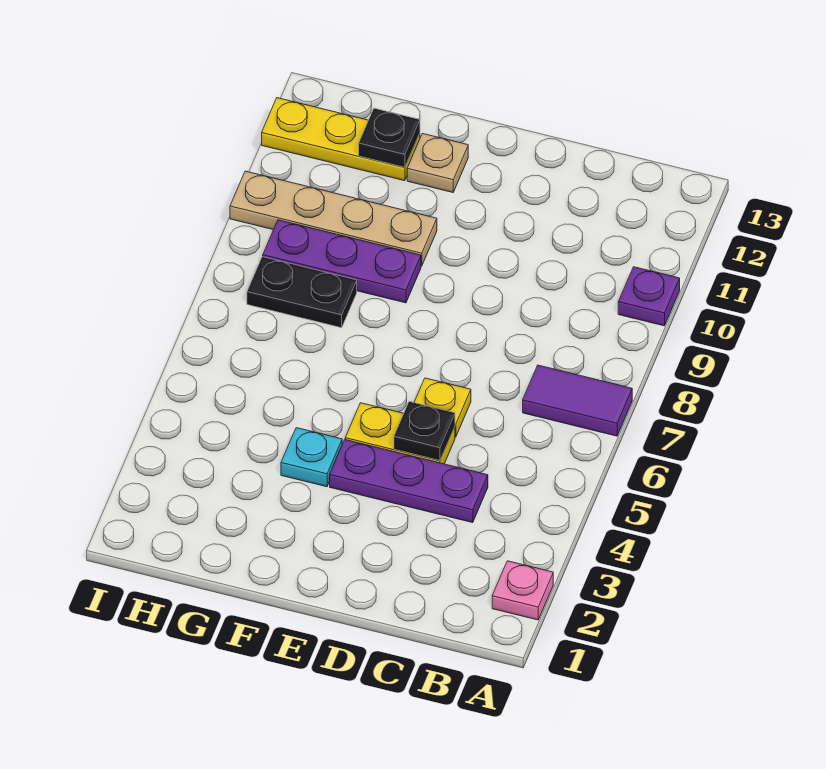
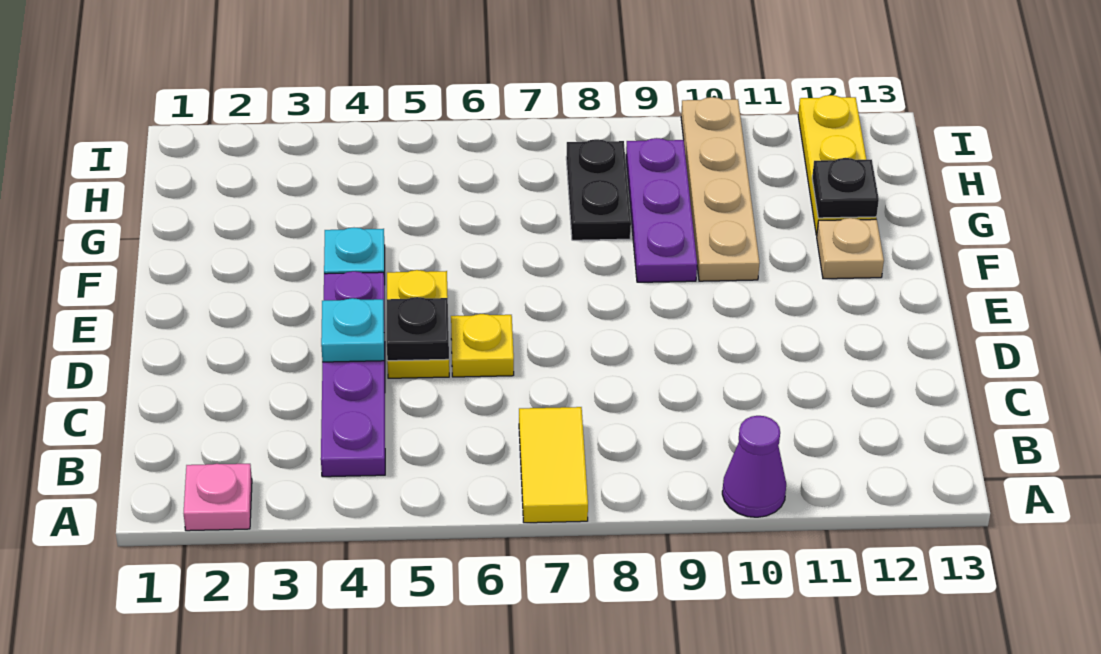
purple 1x2 tile [523,365,632,436] -> yellow 1x2 tile [519,407,588,523]
purple 1x1 plate [618,267,680,326] -> purple 1x1 cone [722,416,786,517]
purple 1x3 plate [330,440,488,523] -> purple 1x4 plate [321,271,385,477]
none -> cyan 1x1 plate [321,298,384,362]

